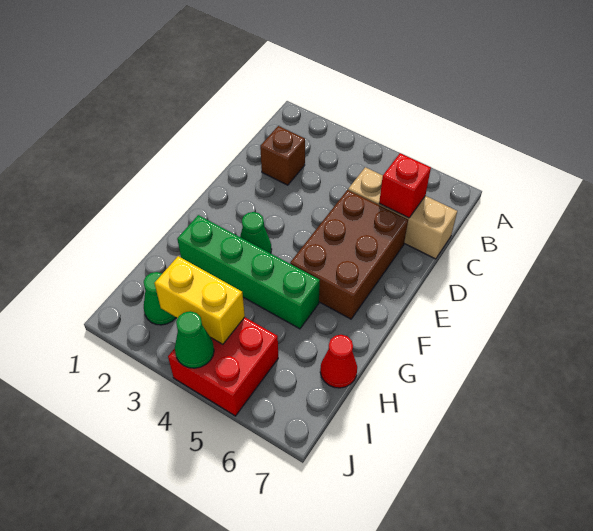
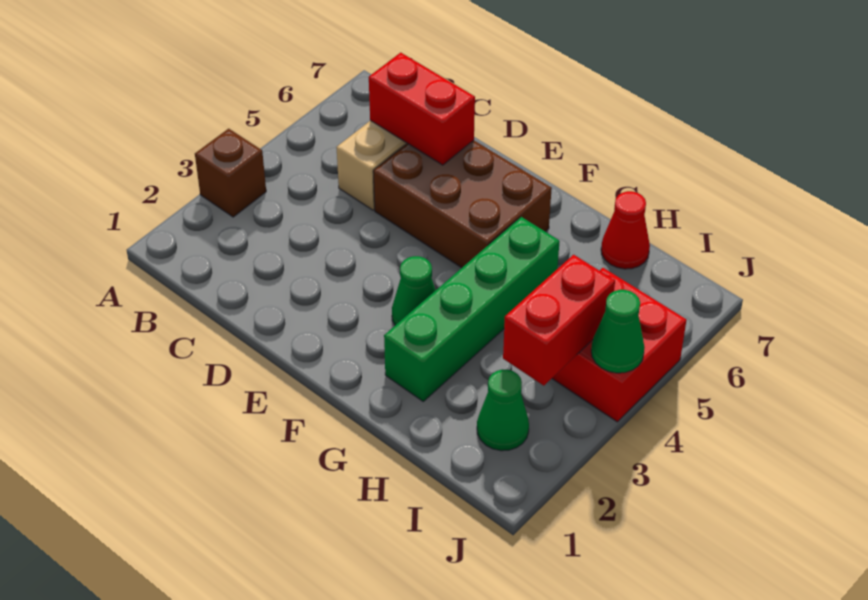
brown 1x1 brick [260,126,305,185] -> brown 1x1 brick moved to [195,129,266,217]
red 1x1 brick [379,153,431,218] -> red 1x2 brick [369,53,475,165]
yellow 1x2 brick [154,256,245,344] -> red 1x2 brick [503,255,615,386]

